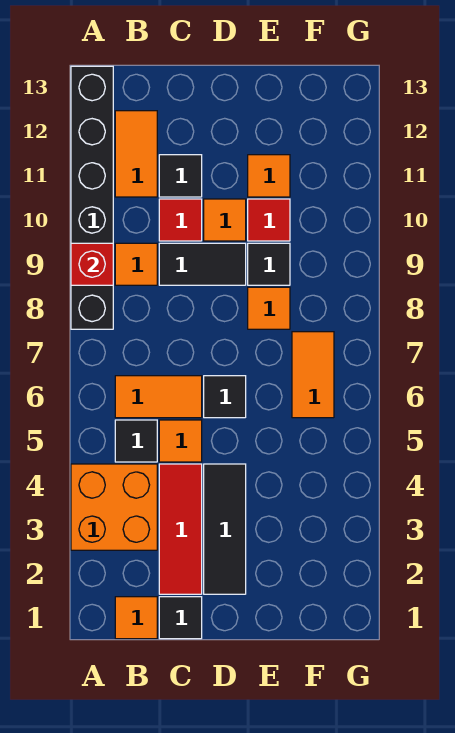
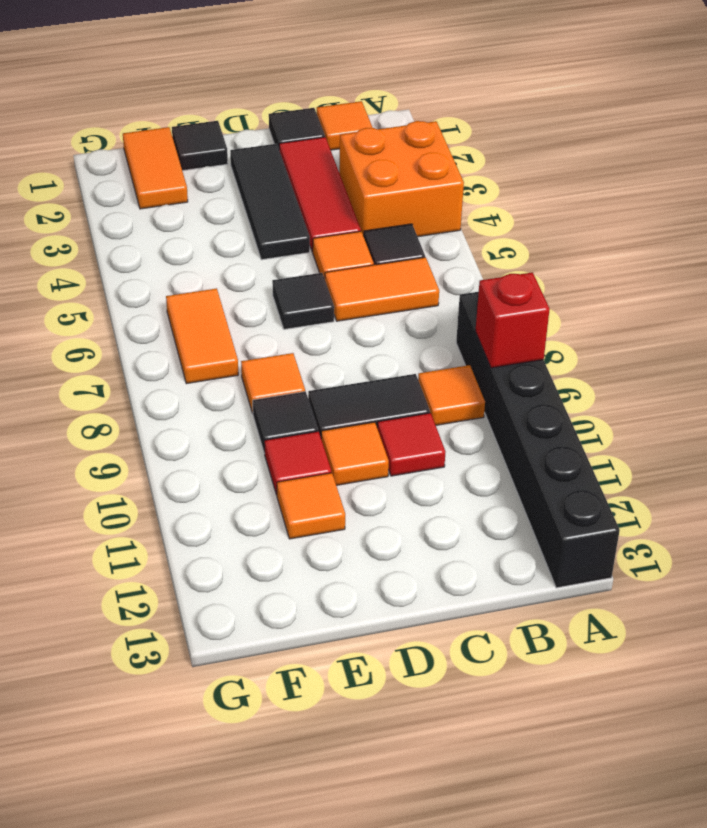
orange 1x2 tile [115,111,157,197] -> orange 1x2 tile moved to [123,127,188,209]
black 1x1 tile [159,155,202,197] -> black 1x1 tile moved to [172,121,228,171]

